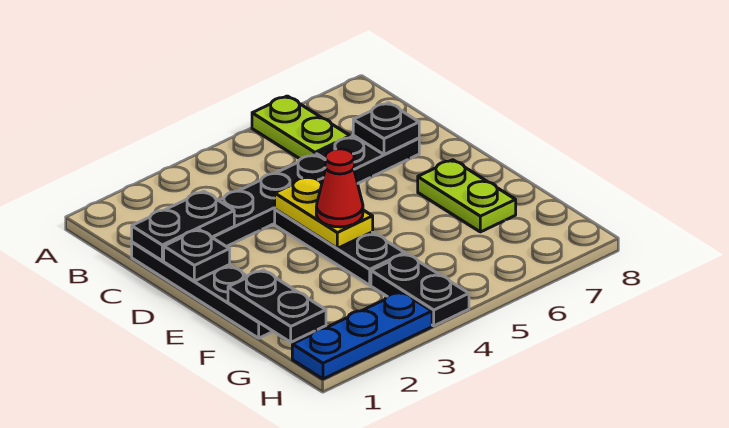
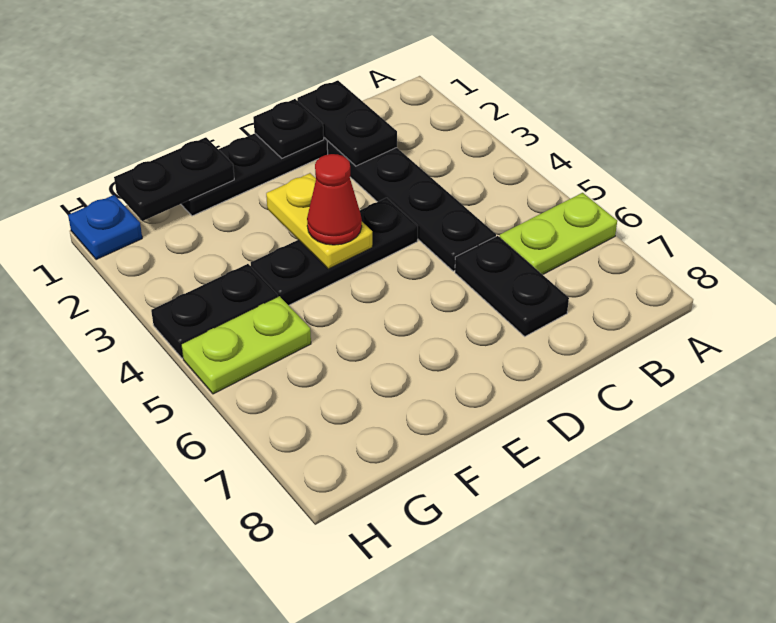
black 1x1 plate [353,103,419,154] -> none
yellow 1x2 plate [275,176,373,248] -> yellow 1x2 plate turned to [266,173,372,269]
lime 1x2 plate [418,160,516,232] -> lime 1x2 plate moved to [181,296,311,394]
blue 1x3 plate [292,292,432,379] -> blue 1x1 plate [68,195,142,260]

